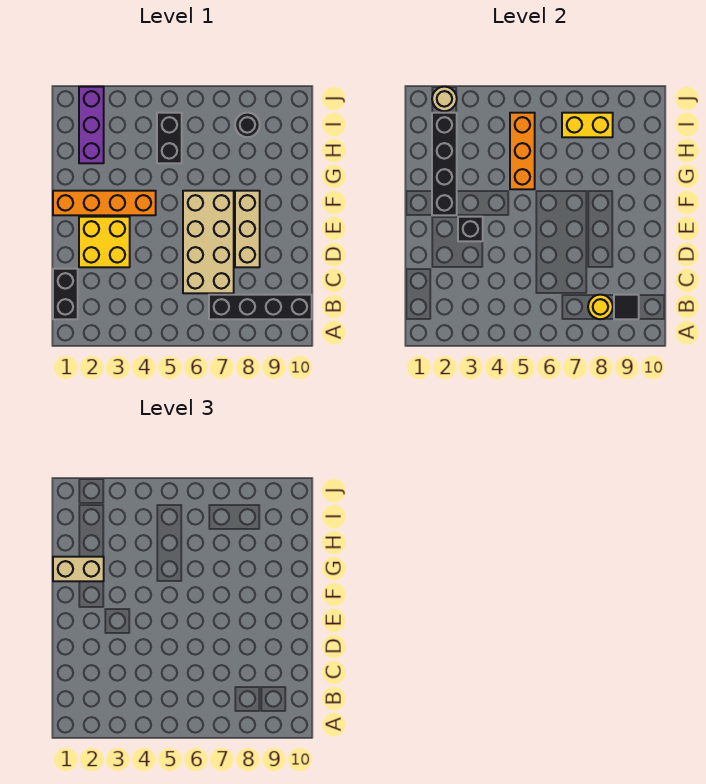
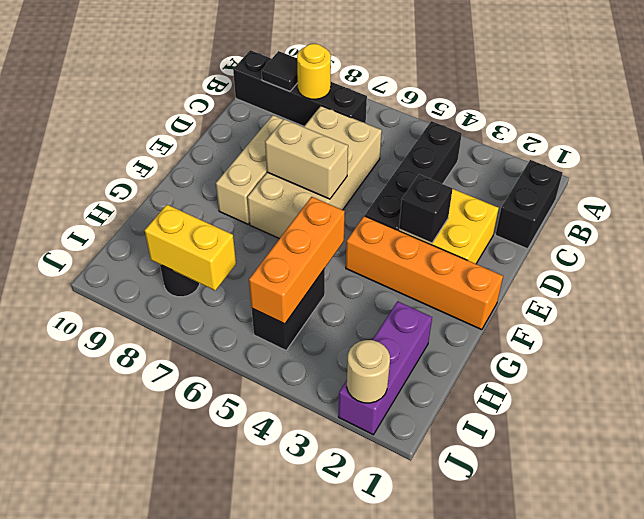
black 1x4 brick [432,113,457,215] -> black 1x4 brick moved to [365,121,462,231]
tan 1x2 brick [53,557,104,581] -> tan 1x2 brick moved to [265,119,348,199]

